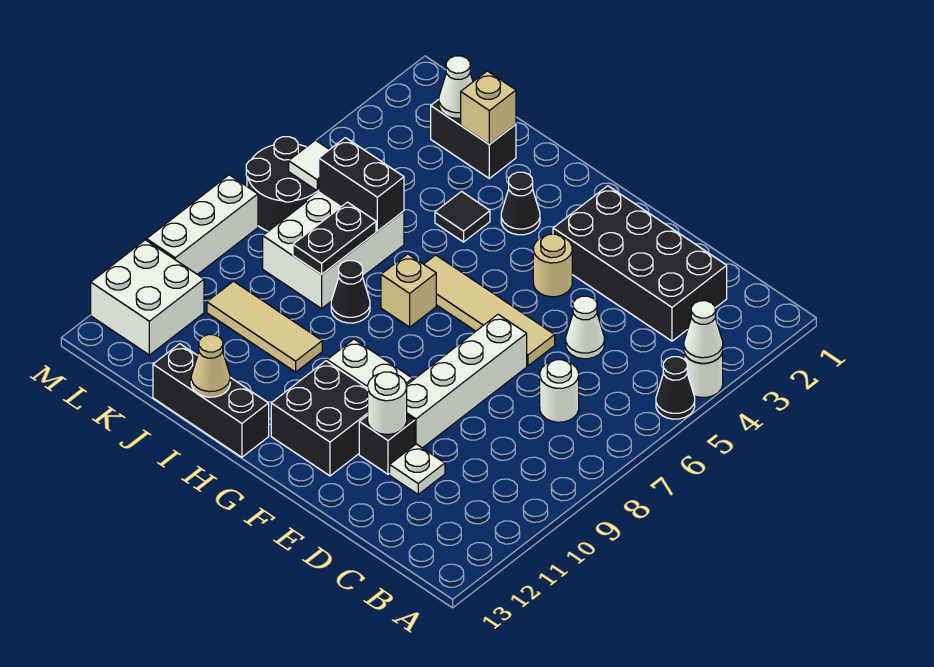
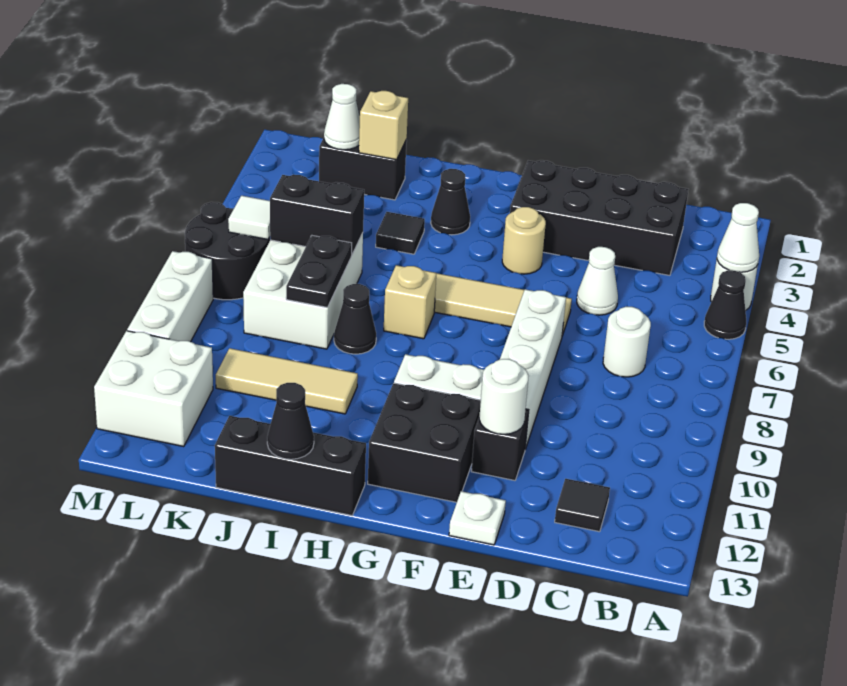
none -> black 1x1 tile [555,479,610,532]
white 1x1 plate [390,444,445,494] -> white 1x1 plate moved to [449,491,506,545]
tan 1x1 cone [191,335,230,397] -> black 1x1 cone [267,383,314,459]

